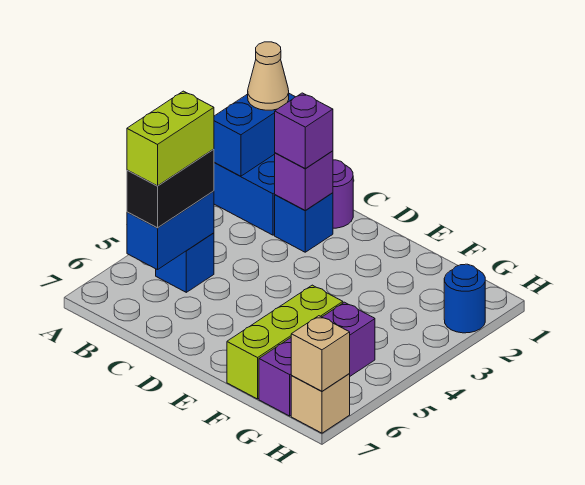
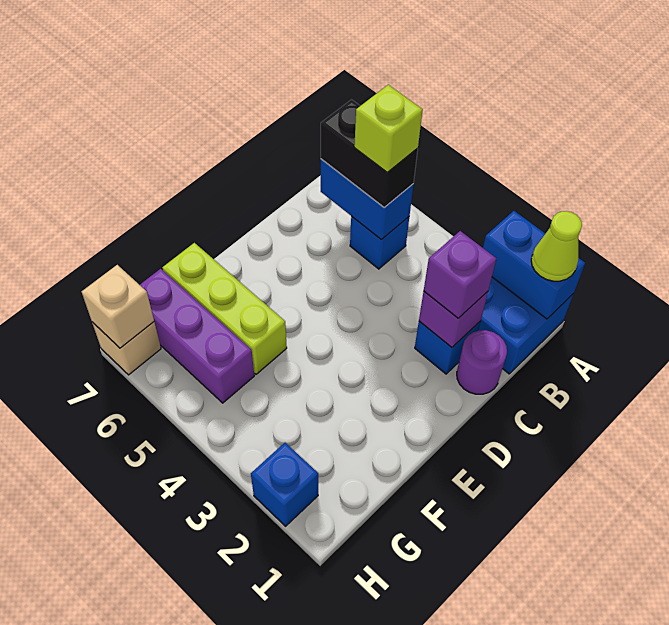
tan 1x1 cone [248,42,289,110] -> lime 1x1 cone [531,211,582,281]
lime 1x2 brick [127,91,214,186] -> lime 1x1 brick [354,85,423,173]
blue 1x1 round brick [444,264,485,333] -> blue 1x1 brick [251,443,318,526]

